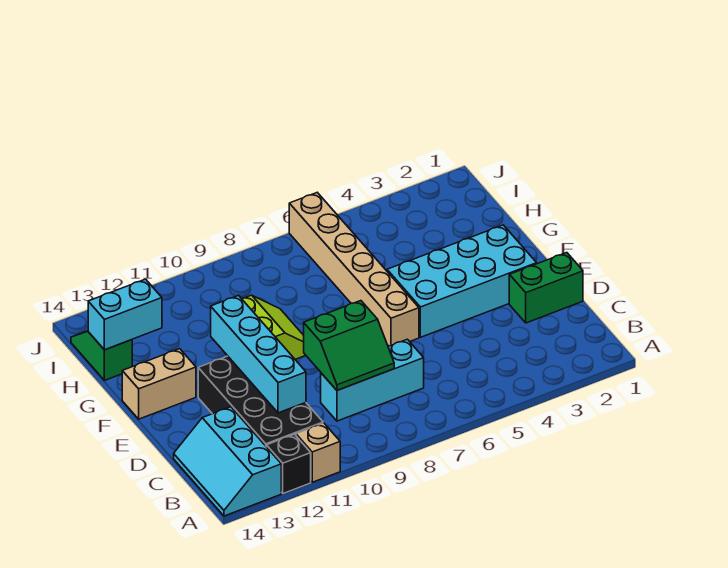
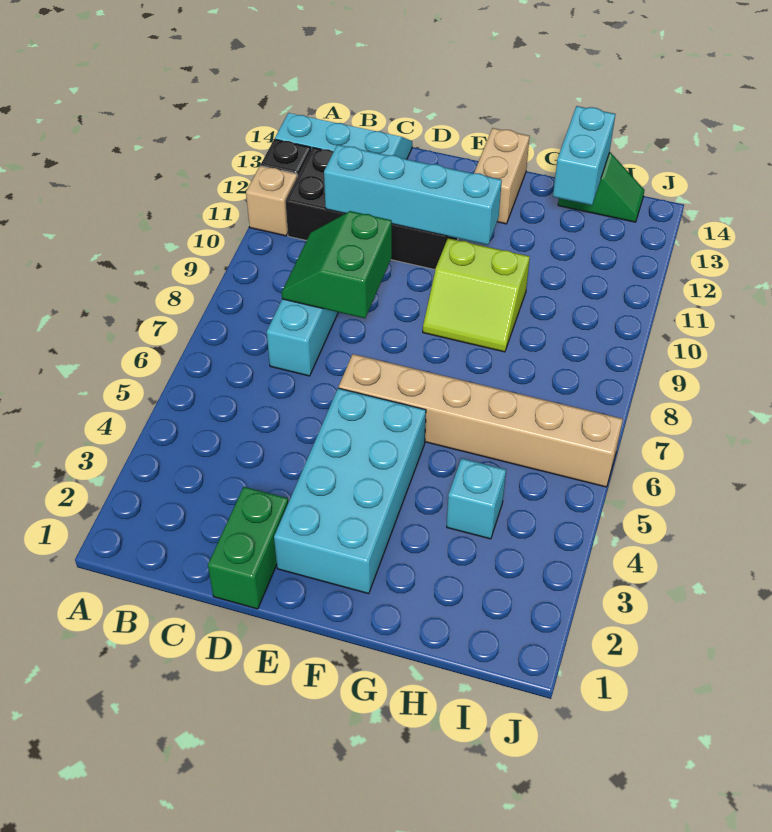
none -> cyan 1x1 brick [447,458,506,539]

